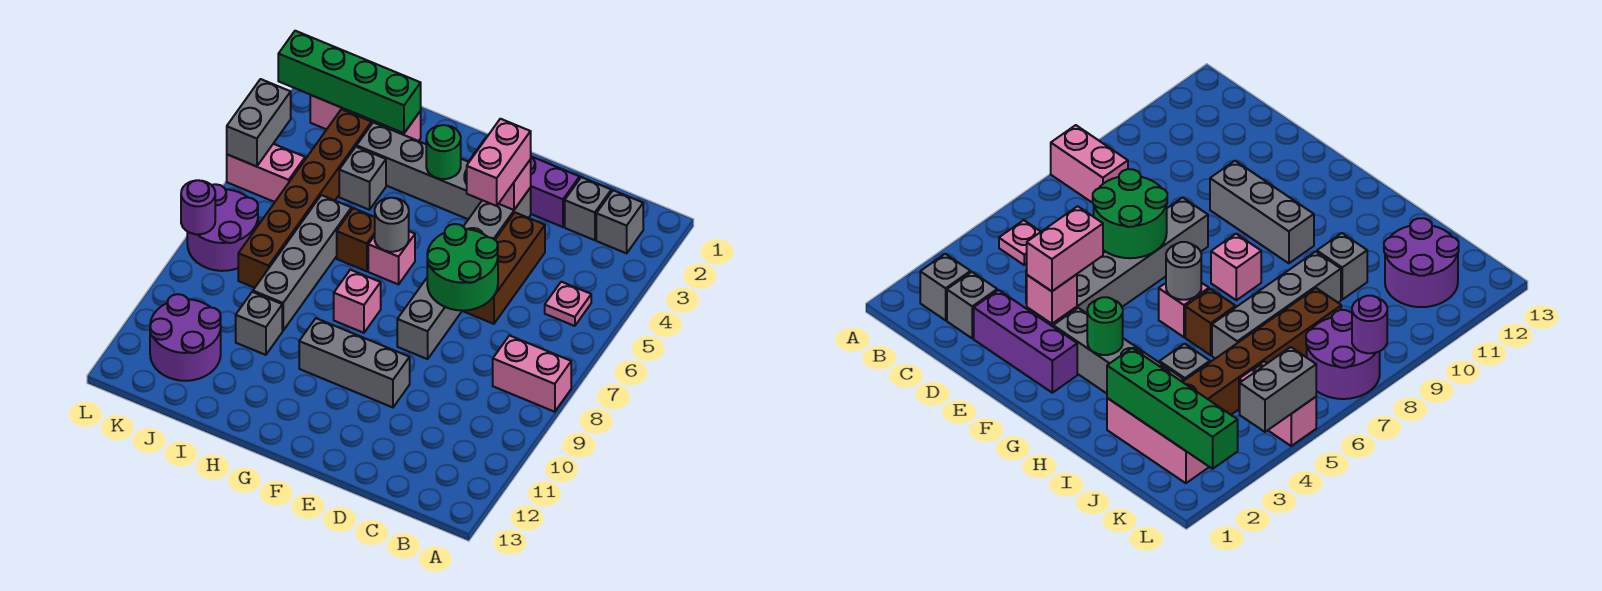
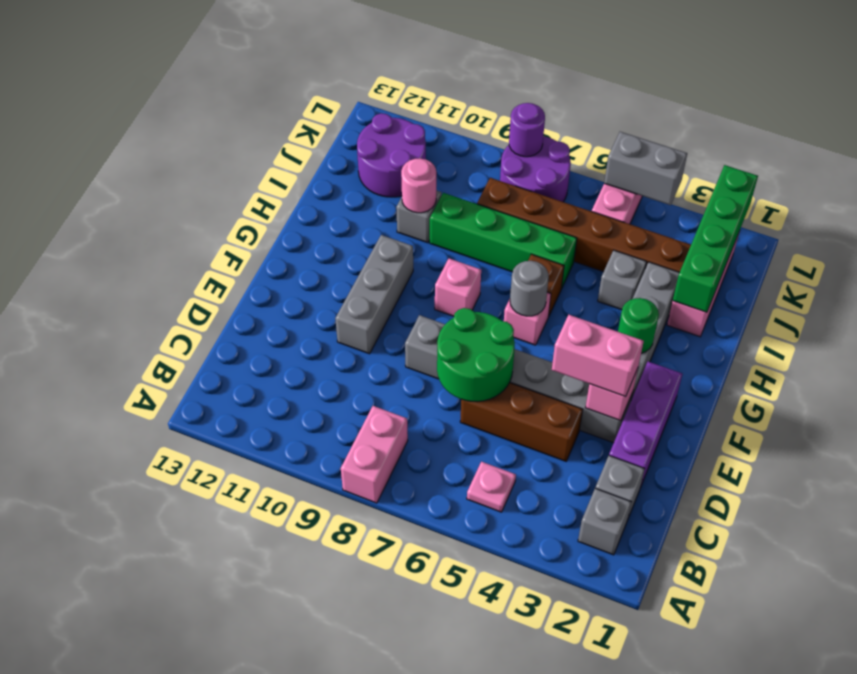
grey 1x4 brick [253,195,351,331] -> green 1x4 brick [430,193,577,289]
none -> pink 1x1 round brick [401,158,436,213]

